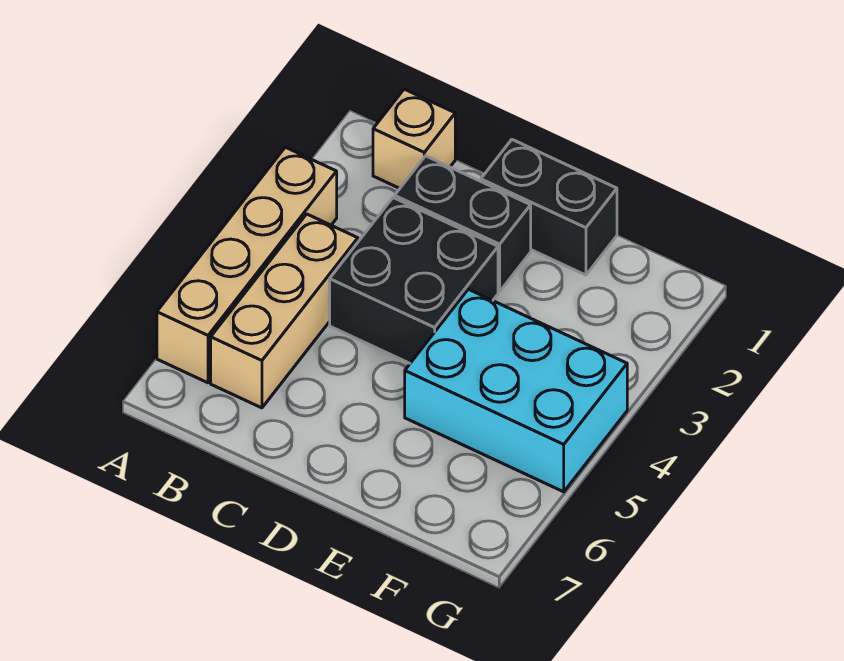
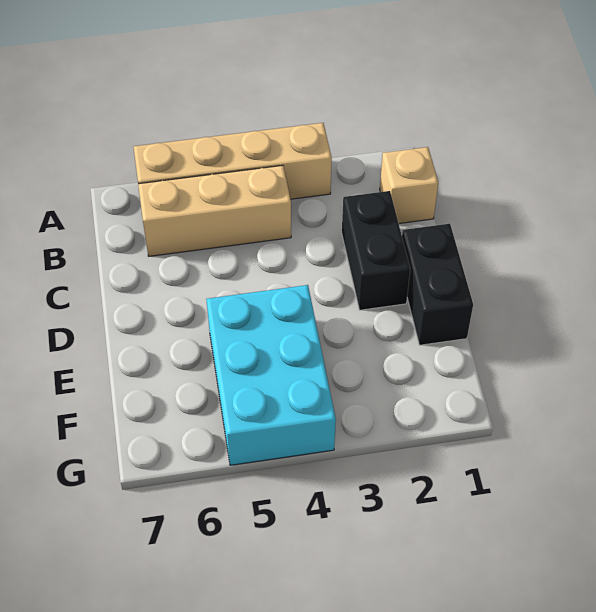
black 2x2 brick [330,198,498,363] -> none

